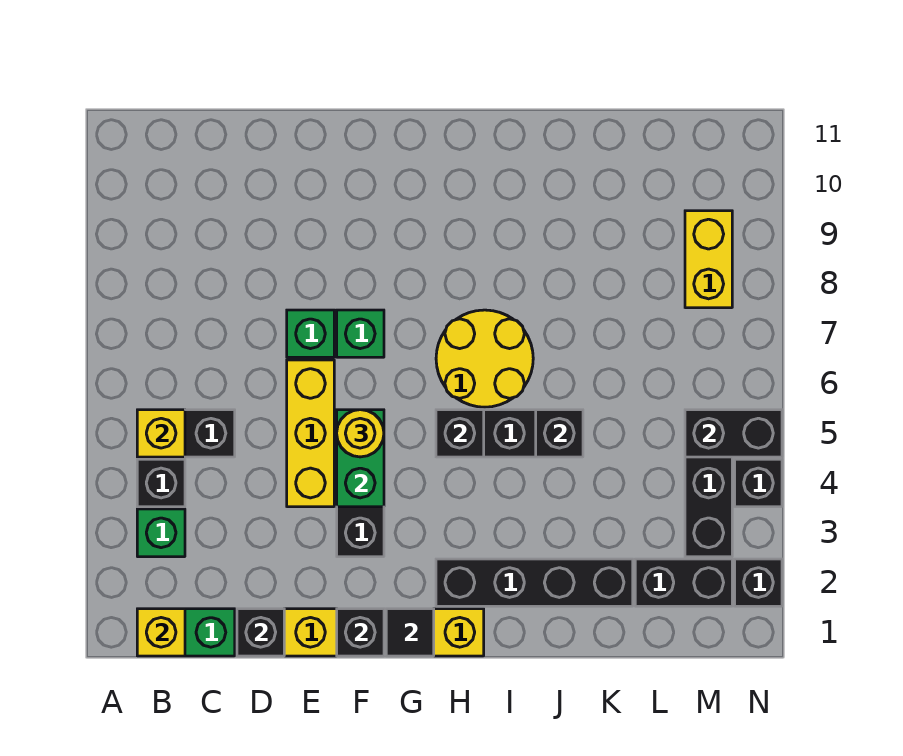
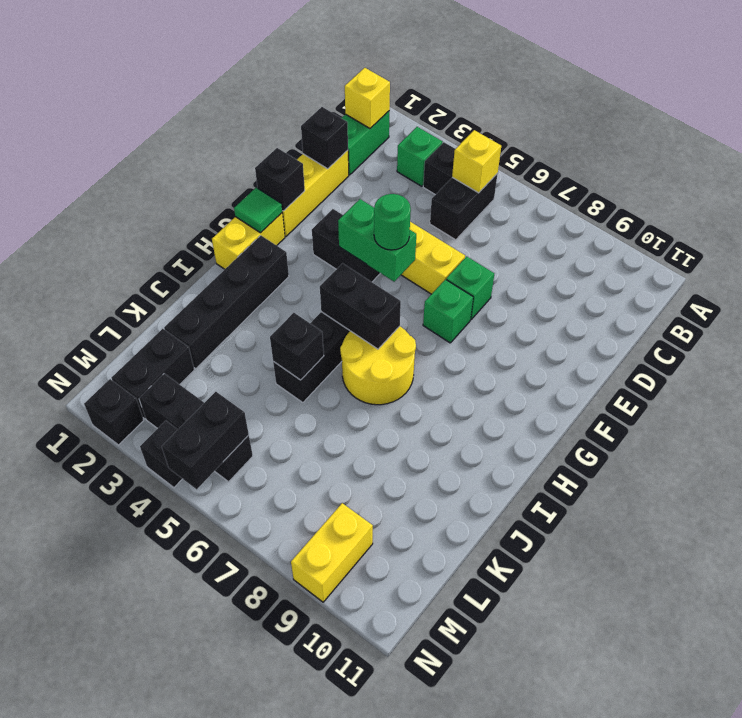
yellow 1x1 round brick [337,410,384,457] -> green 1x1 round brick [374,194,411,250]
black 1x1 tile [386,609,434,656] -> green 1x1 tile [234,188,282,233]
black 1x1 brick [436,410,484,457] -> black 1x2 brick [320,263,401,349]
yellow 1x2 brick [685,211,732,308] -> yellow 1x2 brick turned to [291,503,373,602]

